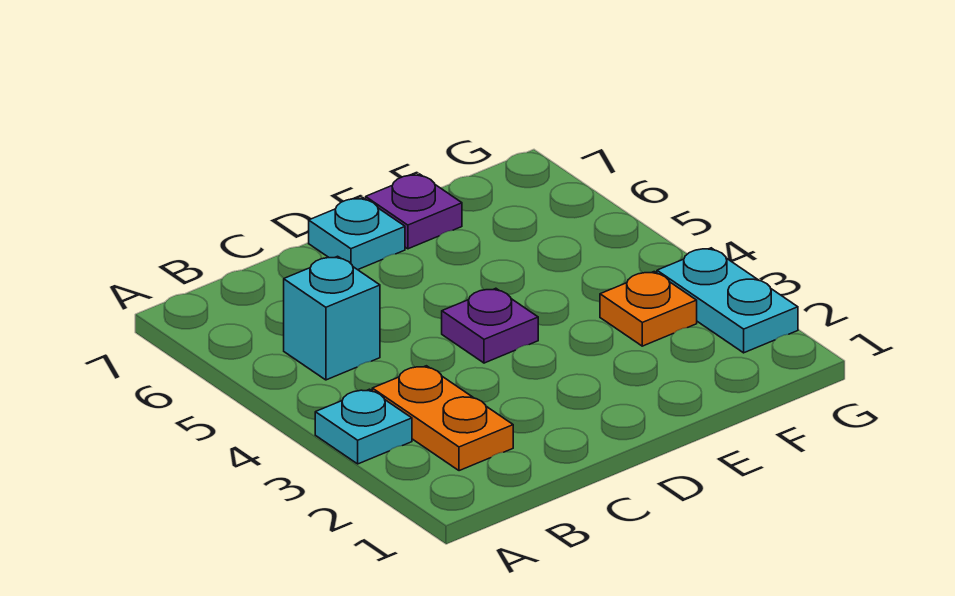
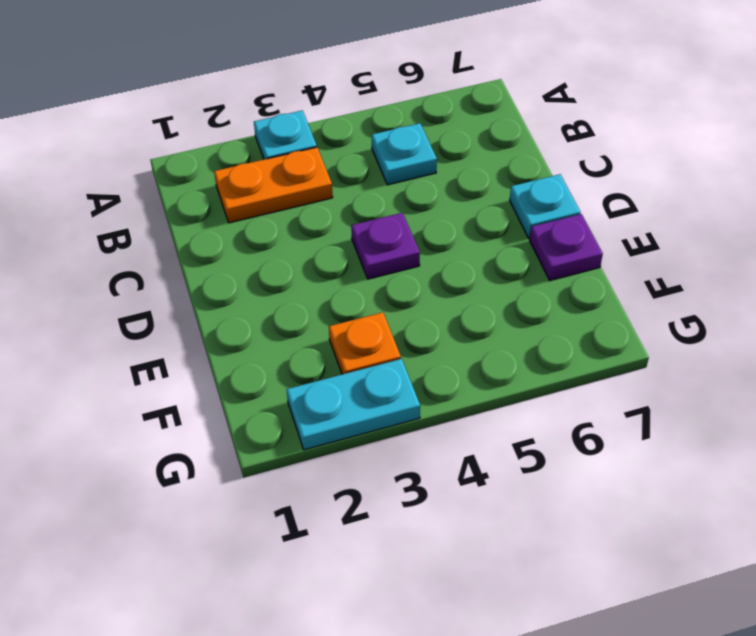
cyan 1x1 brick [284,256,380,380] -> cyan 1x1 plate [372,123,437,185]

